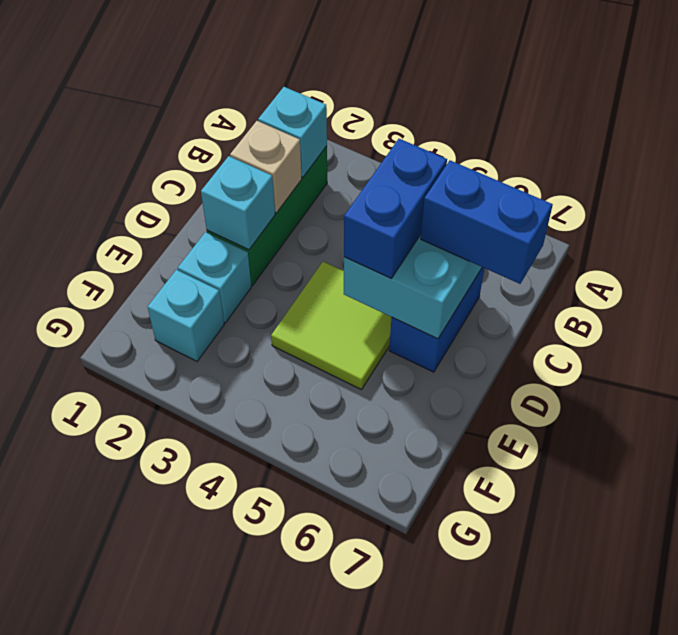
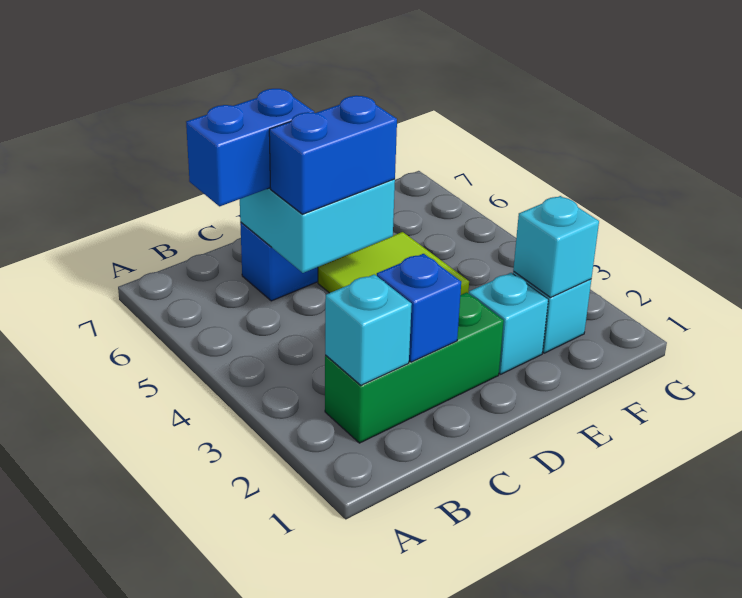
tan 1x1 brick [230,121,302,213] -> blue 1x1 brick [377,254,461,362]
blue 1x2 brick [421,160,553,284] -> blue 1x2 brick turned to [186,89,314,206]
cyan 1x1 brick [201,156,275,250] -> cyan 1x1 brick moved to [513,196,599,297]

